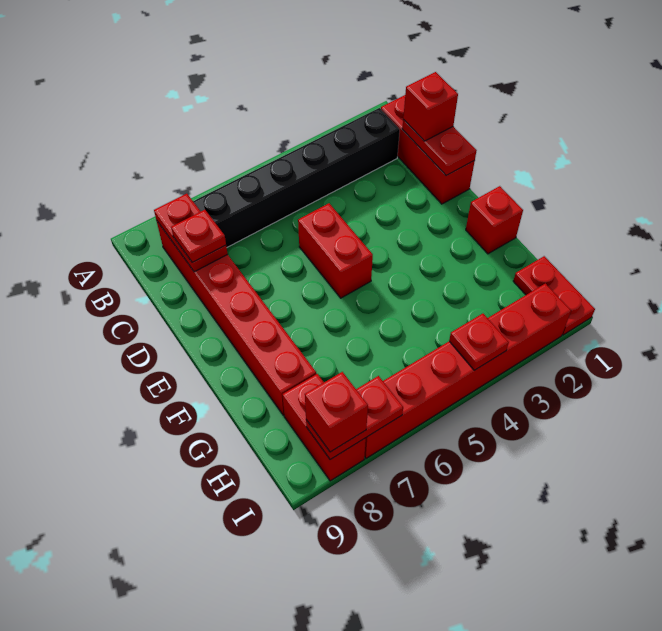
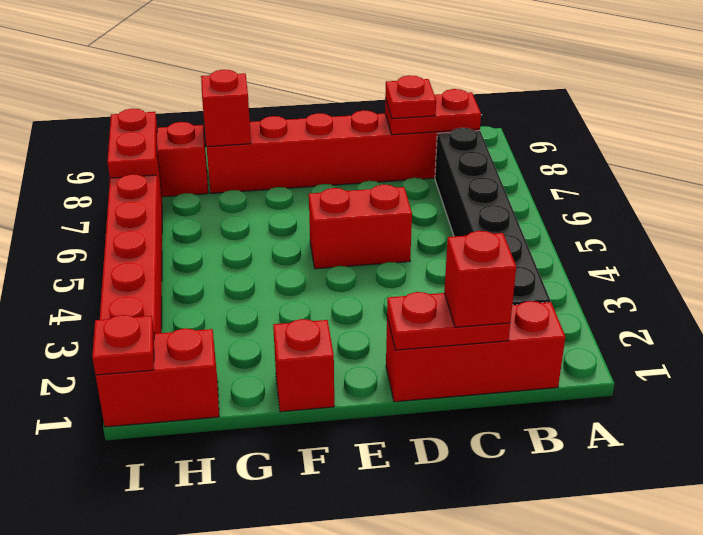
red 1x2 plate [513,256,595,335] -> red 1x2 brick [96,328,219,427]
red 1x1 plate [449,314,509,370] -> red 1x1 plate moved to [92,315,155,375]
red 1x1 brick [305,372,368,452] -> red 1x1 brick moved to [201,70,251,147]

